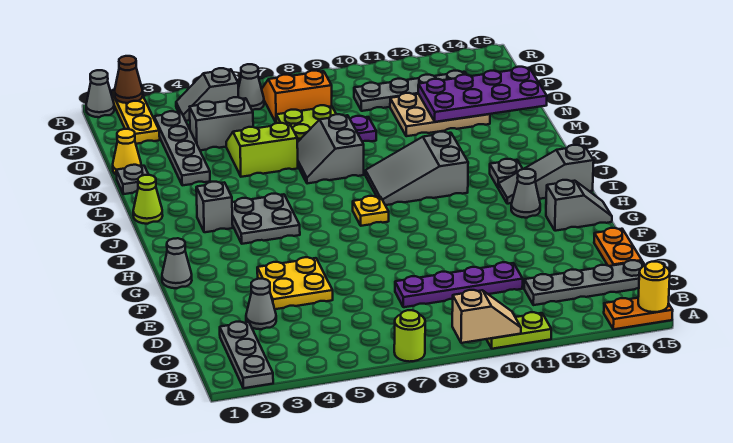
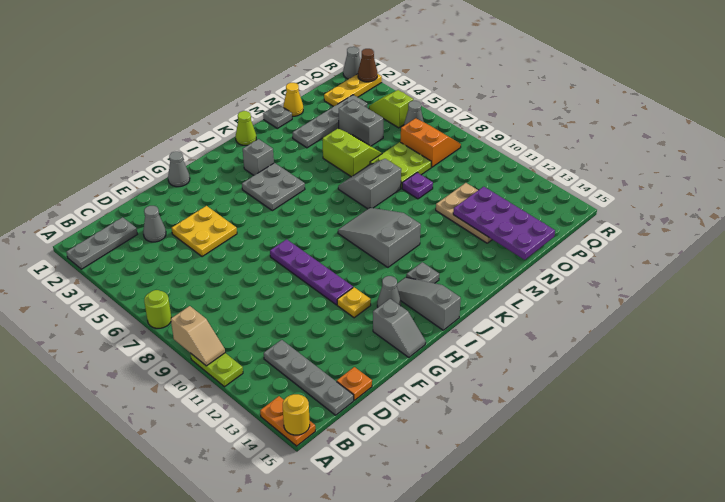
purple 1x4 plate [395,262,523,307] -> purple 1x4 plate moved to [270,239,353,305]
orange 1x2 plate [594,228,642,266] -> orange 1x1 plate [337,367,372,400]
yellow 1x1 plate [353,196,389,226] -> yellow 1x1 plate moved to [337,287,371,318]
grey 1x4 plate [354,71,467,111] -> none
grey 1x2 slope [176,68,238,121] -> lime 1x2 slope [369,90,413,128]

